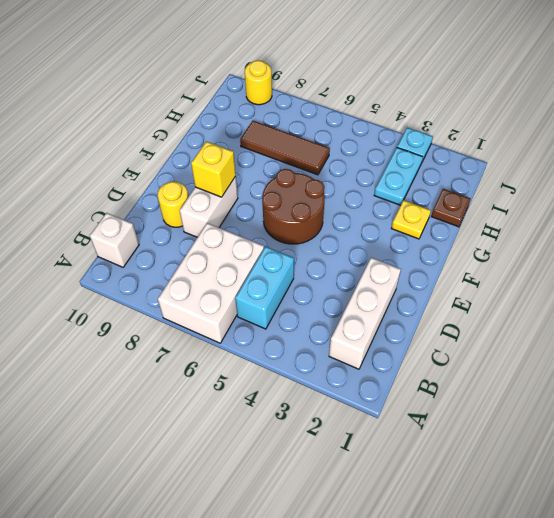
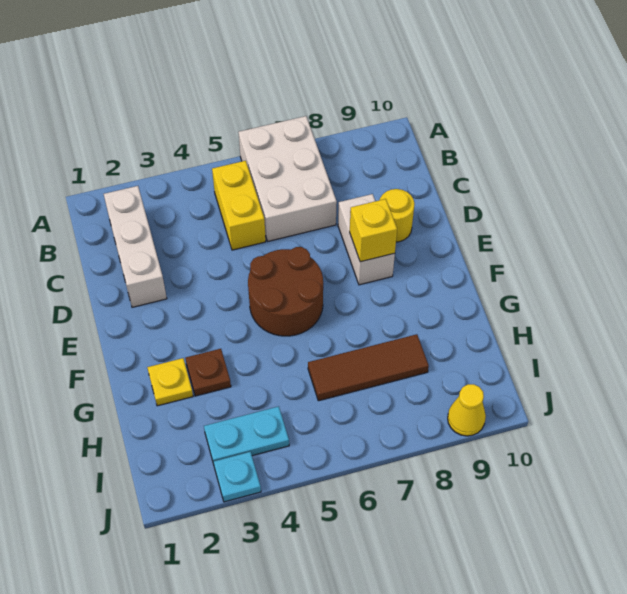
cyan 1x2 brick [235,247,294,329] -> yellow 1x2 brick [212,161,266,250]
white 1x1 brick [90,213,139,267] -> none
brown 1x1 plate [431,189,470,227] -> brown 1x1 plate moved to [185,349,231,396]
cyan 1x2 plate [374,148,423,205] -> cyan 1x2 plate turned to [204,406,289,463]
yellow 1x1 round brick [245,60,272,105] -> yellow 1x1 cone [448,384,486,436]

